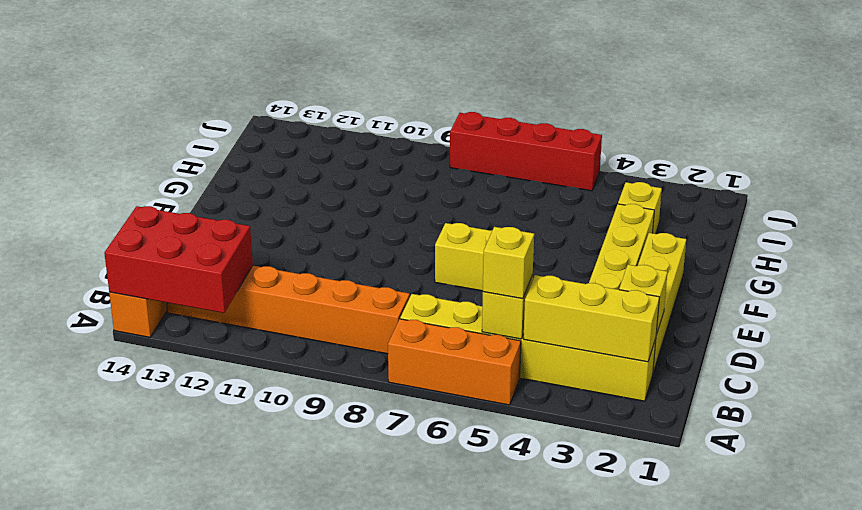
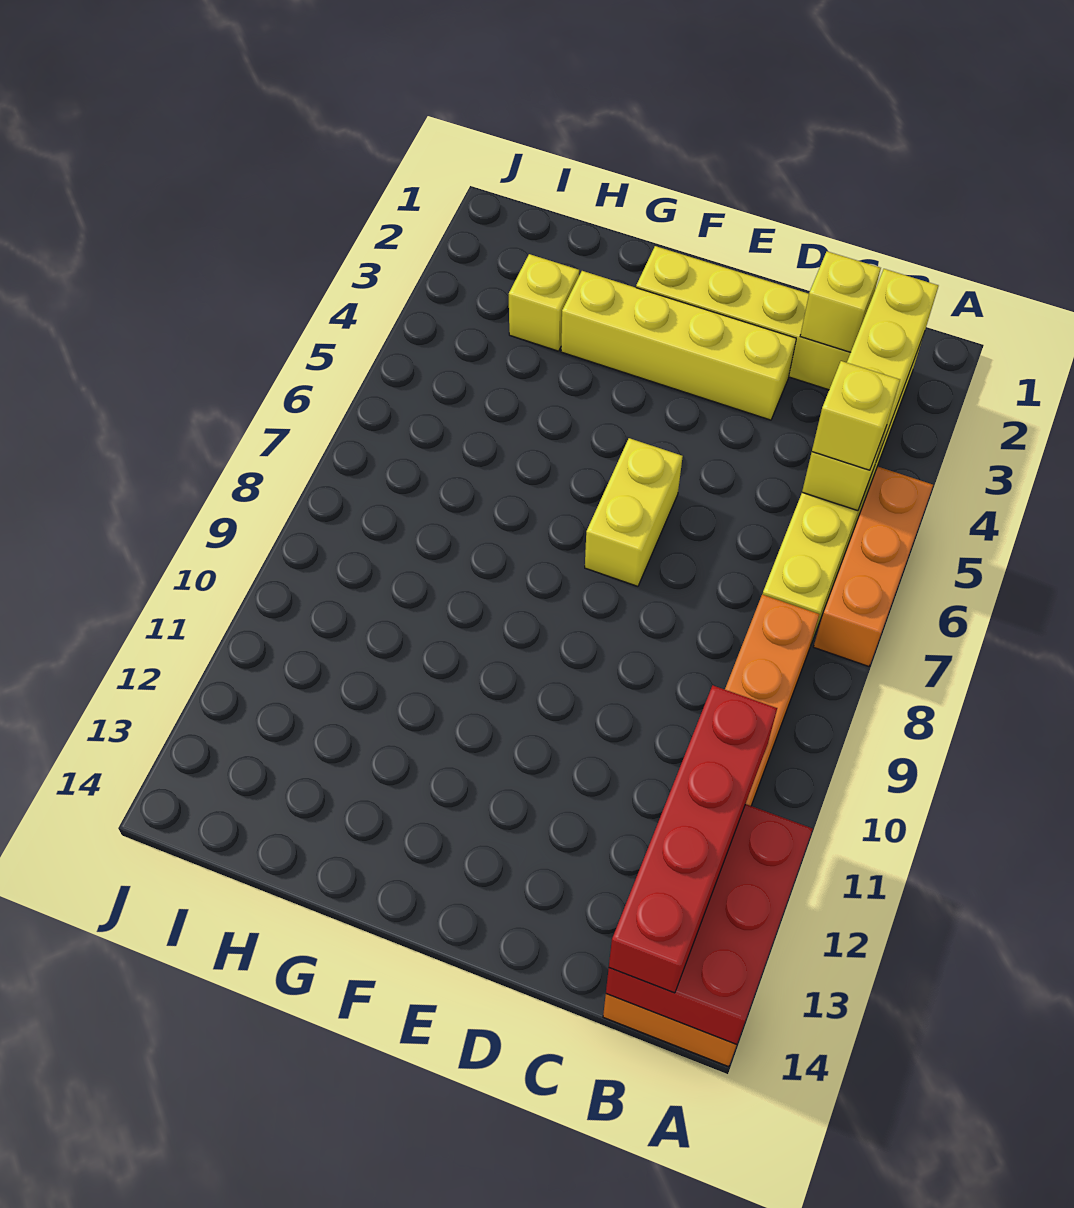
red 1x4 brick [450,112,602,191] -> red 1x4 brick moved to [609,685,777,993]

